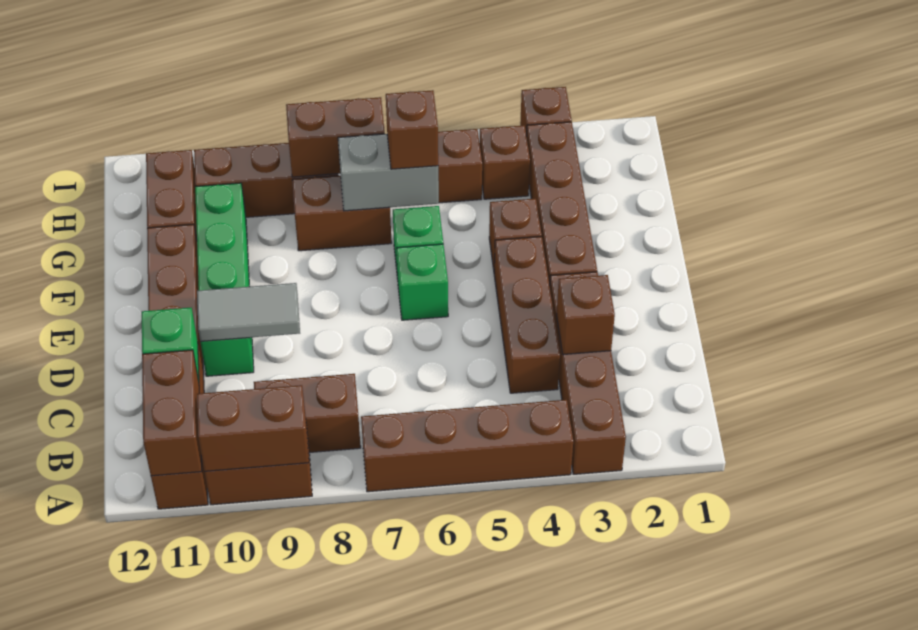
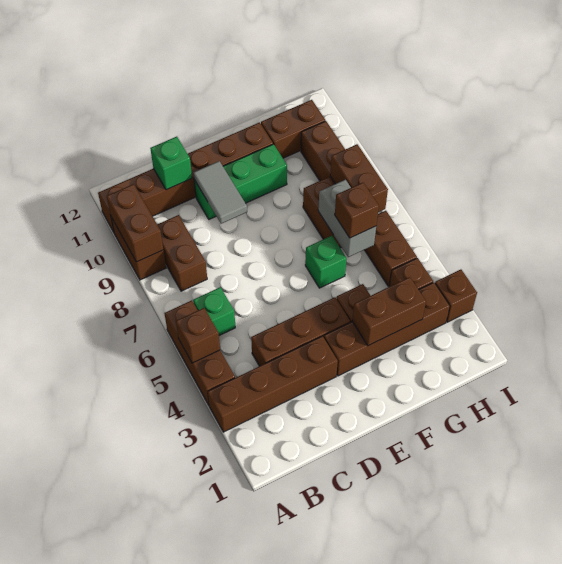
brown 1x4 brick [361,400,573,492] -> brown 1x3 brick [165,300,235,405]
brown 1x2 brick [142,350,202,476] -> brown 1x2 brick moved to [352,277,426,346]
brown 1x1 brick [557,275,615,355] -> brown 1x1 brick moved to [176,308,220,363]
green 1x4 brick [195,183,254,376] -> green 1x3 brick [194,144,287,219]
green 1x1 brick [397,244,448,320] -> green 1x1 brick moved to [193,287,235,336]

